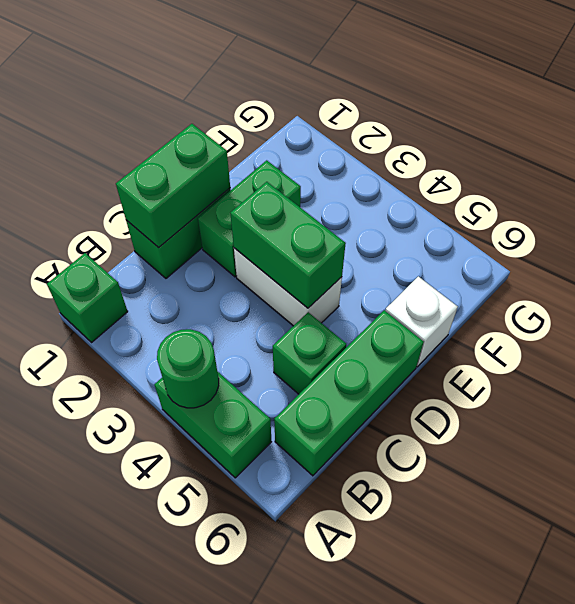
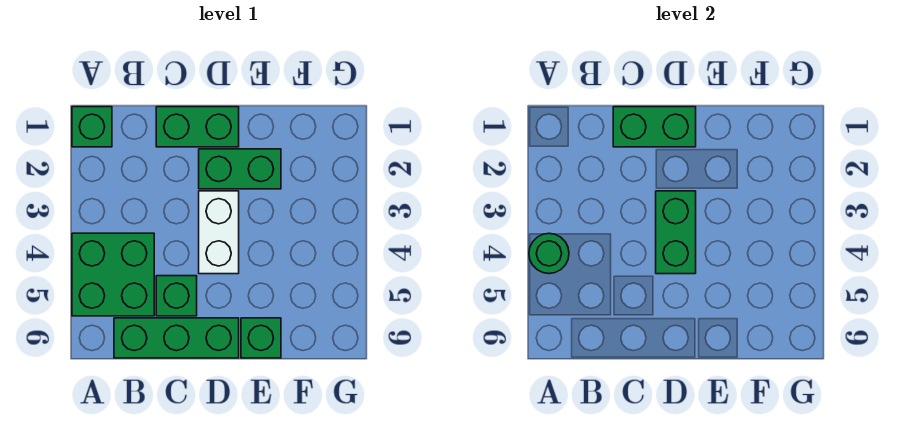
green 1x2 brick [154,371,271,478] -> green 2x2 brick [72,233,154,316]
white 1x1 brick [385,276,458,367] -> green 1x1 brick [241,318,281,358]

